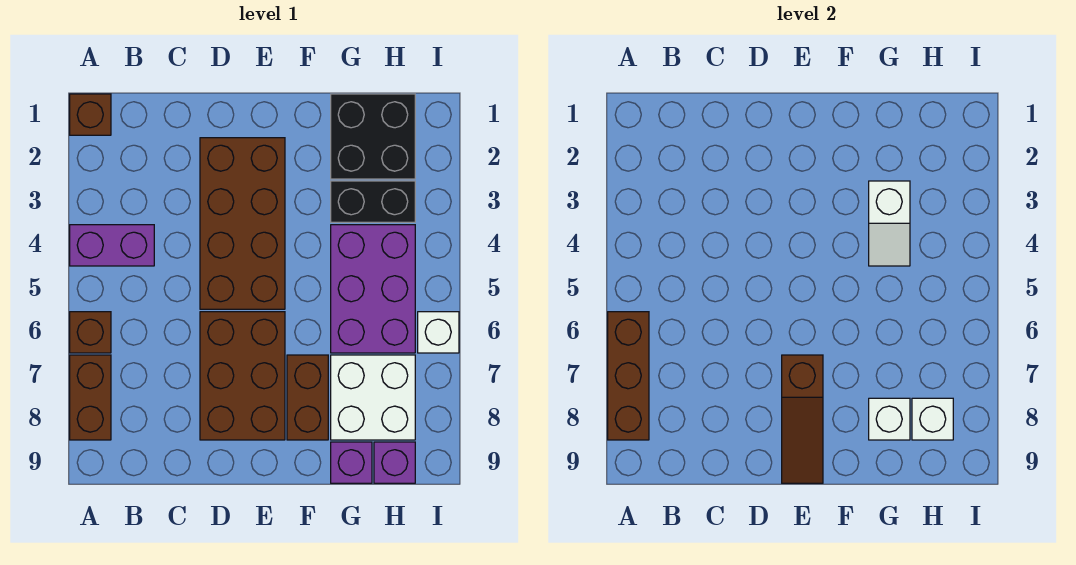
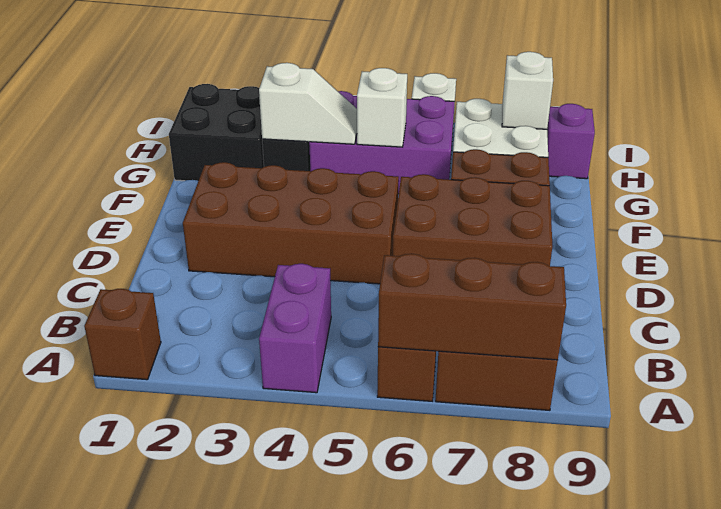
brown 1x3 slope [782,355,823,483] -> none
white 1x1 brick [869,398,910,440] -> white 1x1 brick moved to [357,68,407,147]
purple 1x1 brick [331,442,372,483] -> none

